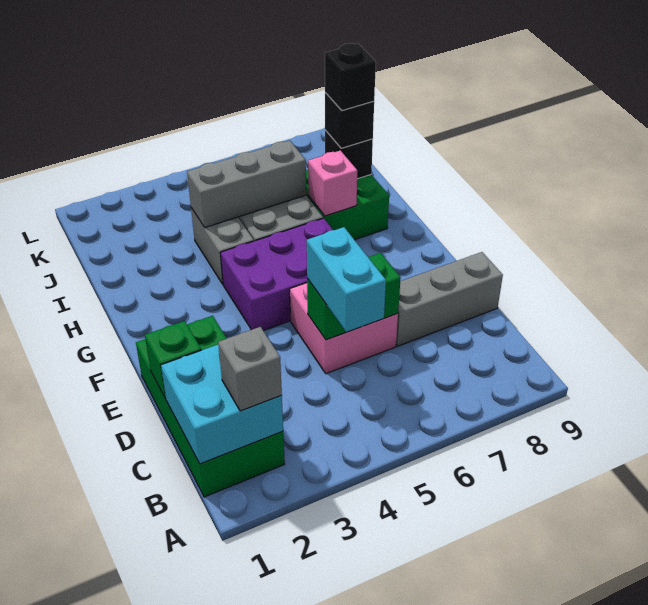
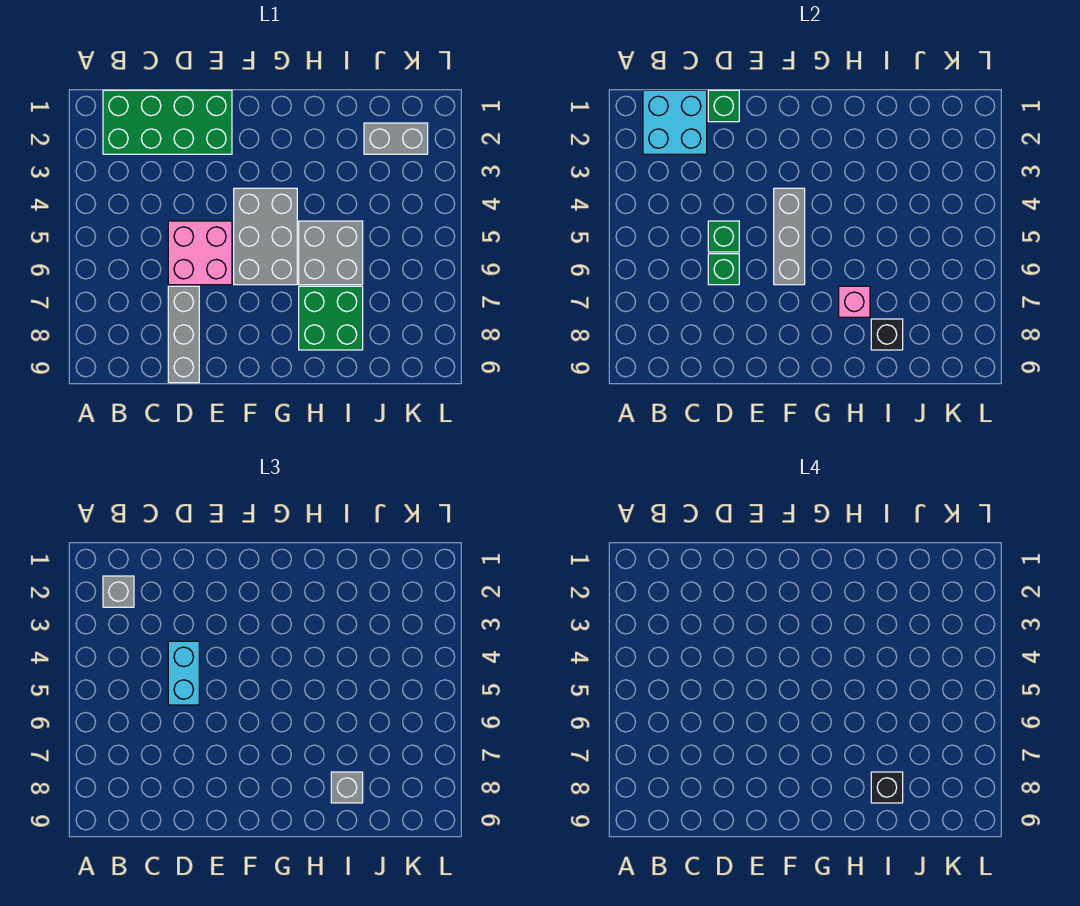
cyan 1x2 brick [307,227,386,332] -> cyan 1x2 brick turned to [168,641,199,705]
purple 2x3 brick [221,218,333,331] -> grey 2x3 brick [234,188,297,285]
grey 1x2 brick [191,208,254,284] -> grey 1x2 brick moved to [364,123,428,154]
grey 1x3 brick [187,141,306,227] -> grey 1x3 brick moved to [774,188,805,285]
black 1x1 brick [325,93,374,148] -> grey 1x1 brick [331,772,363,803]

